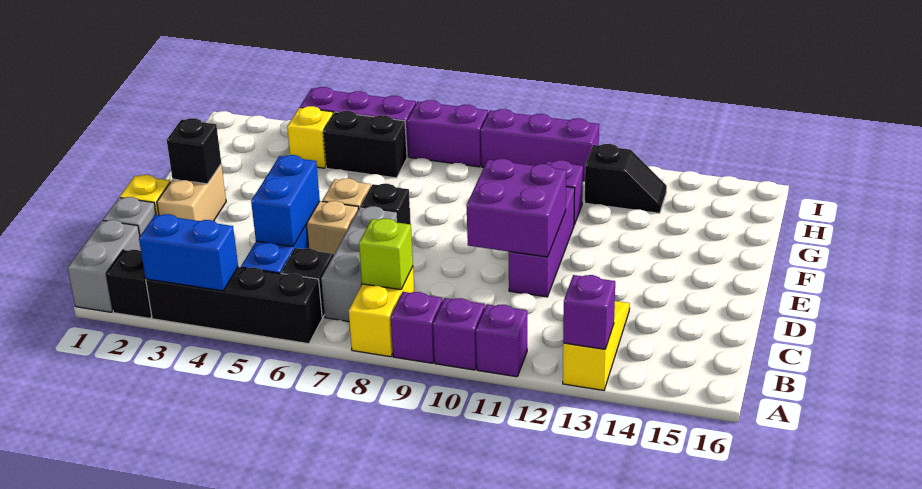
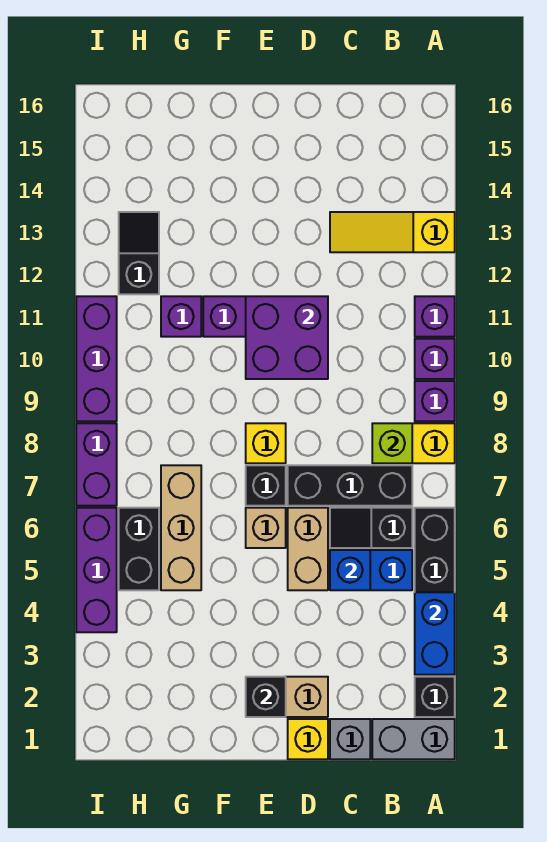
purple 1x1 brick [563,275,615,349] -> none
grey 1x3 brick [321,206,398,321] -> black 1x3 brick [288,465,412,506]
blue 1x2 brick [251,155,320,247] -> blue 1x1 brick [330,550,370,590]
none -> tan 1x3 brick [161,465,201,590]
yellow 1x1 brick [287,106,333,168] -> yellow 1x1 brick moved to [246,423,286,463]

